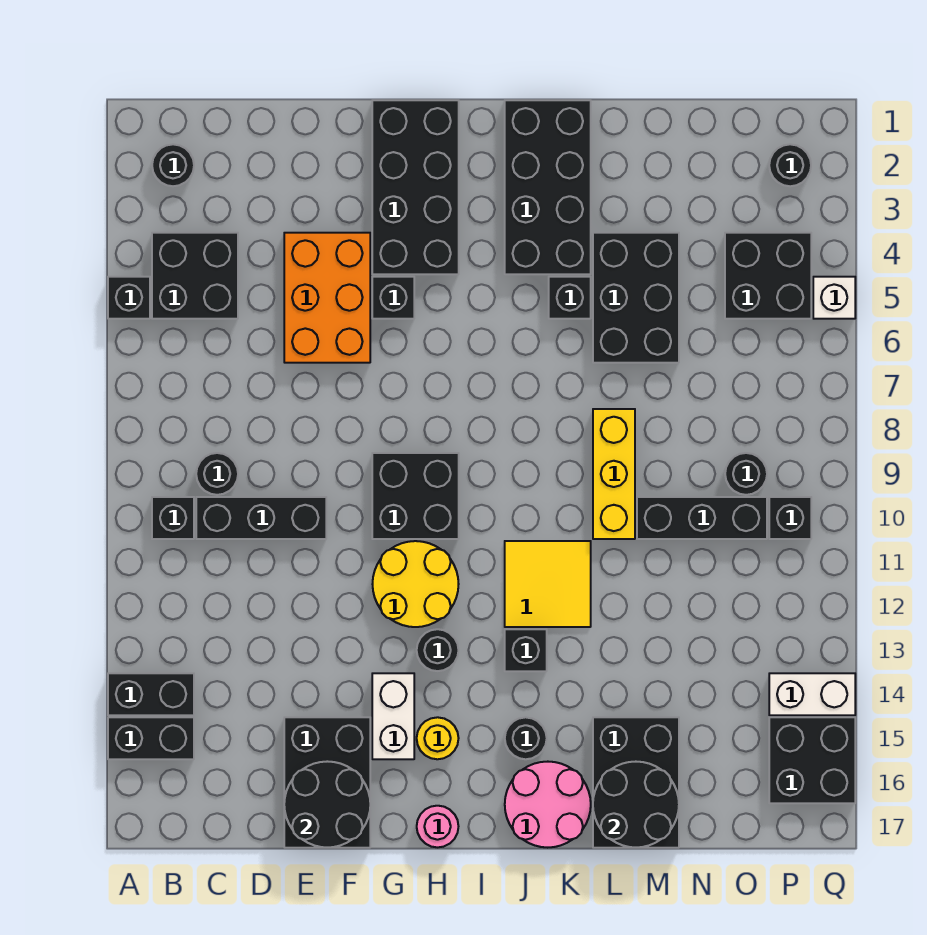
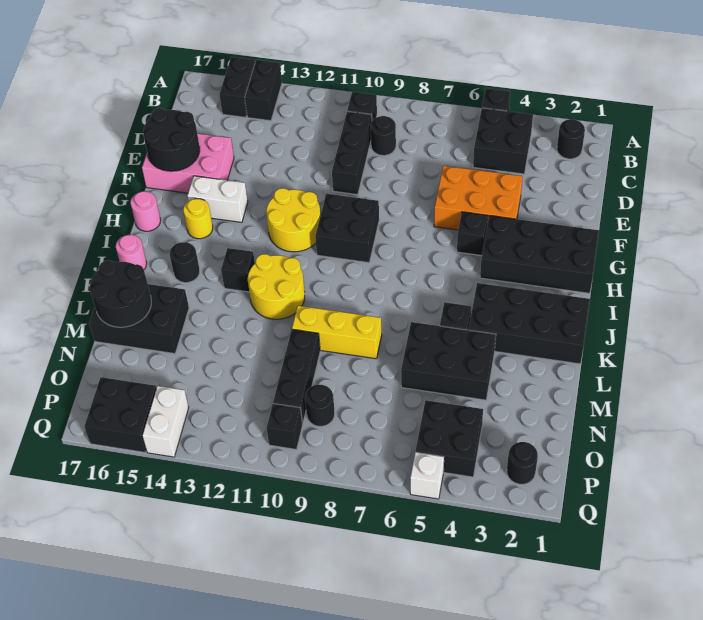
black 2x3 brick [284,717,370,848] -> pink 2x3 brick [142,133,234,193]
black 1x1 round brick [417,629,458,671] -> none
yellow 2x2 tile [505,541,591,627] -> yellow 2x2 round brick [248,254,305,319]
pink 2x2 round brick [505,762,591,848] -> pink 1x1 round brick [116,235,147,269]

